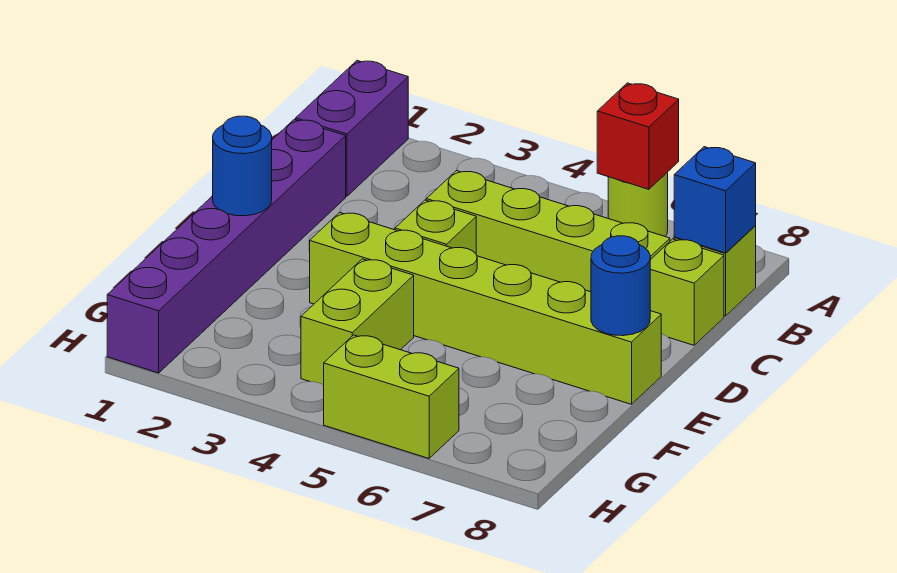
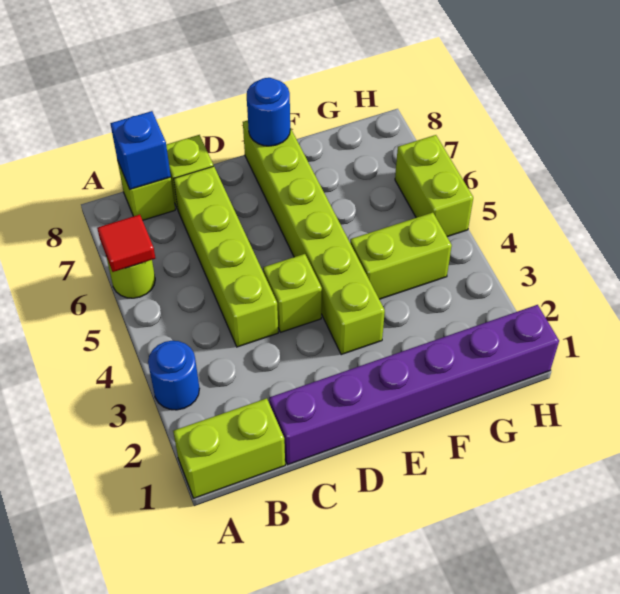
purple 1x2 brick [296,61,408,196] -> lime 1x2 brick [173,398,285,498]
red 1x1 brick [597,83,679,189] -> red 1x1 tile [97,215,155,272]
blue 1x1 round brick [213,116,272,216] -> blue 1x1 round brick moved to [148,341,200,410]

